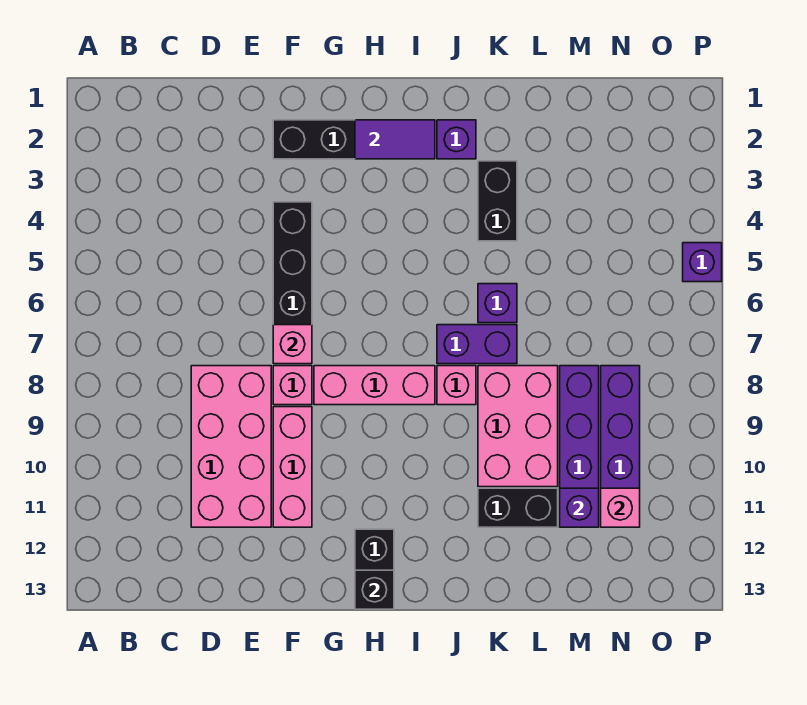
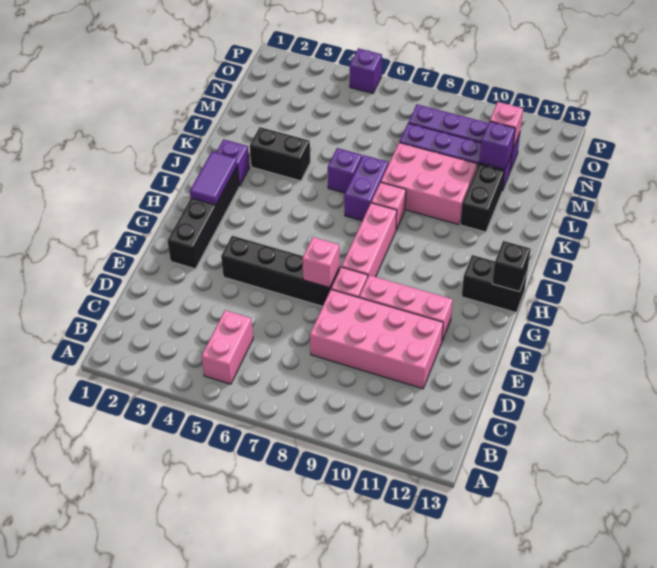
none -> pink 1x2 brick [202,310,253,384]

